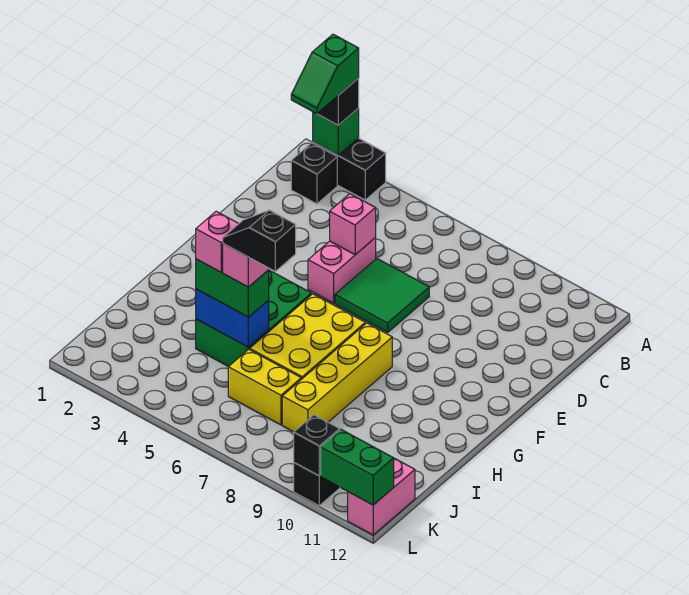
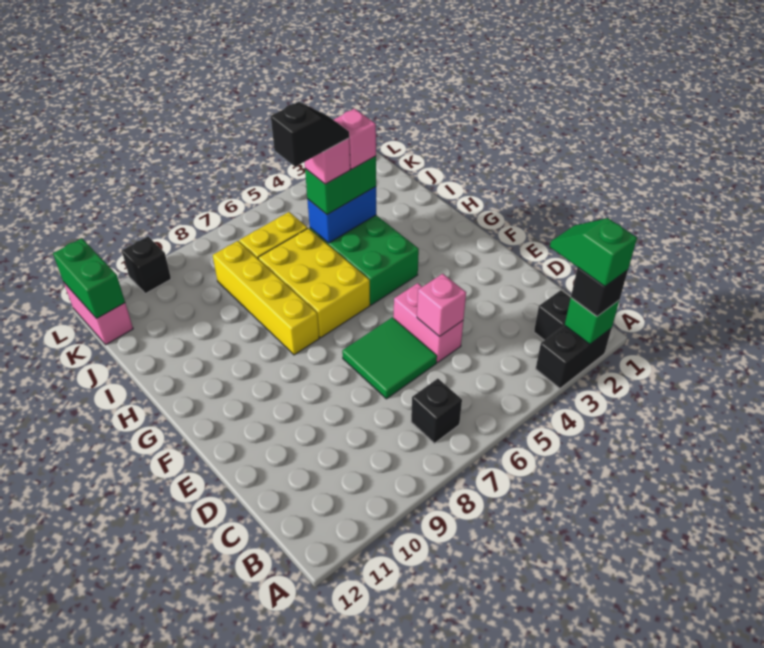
black 1x1 brick [294,415,340,476] -> black 1x1 brick moved to [411,379,462,443]
green 1x2 brick [321,430,394,505] -> green 1x2 brick turned to [53,238,125,318]

